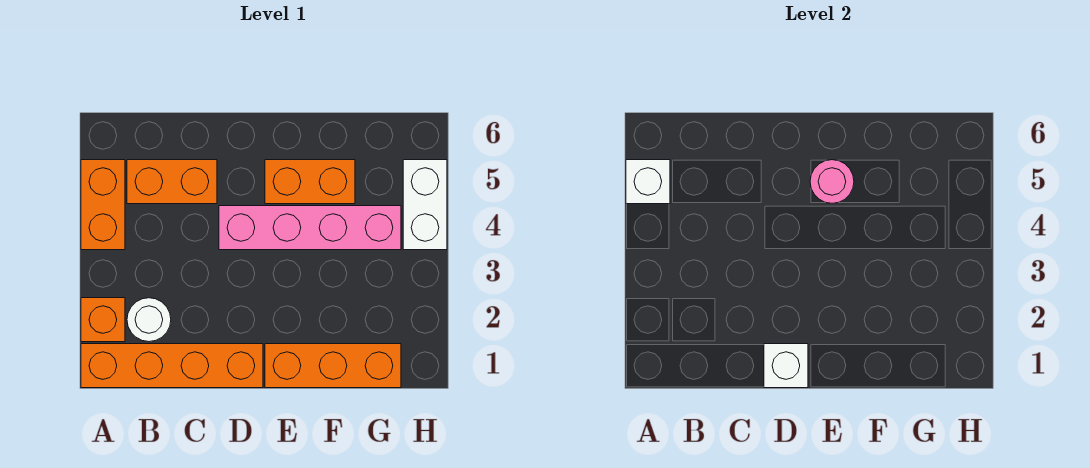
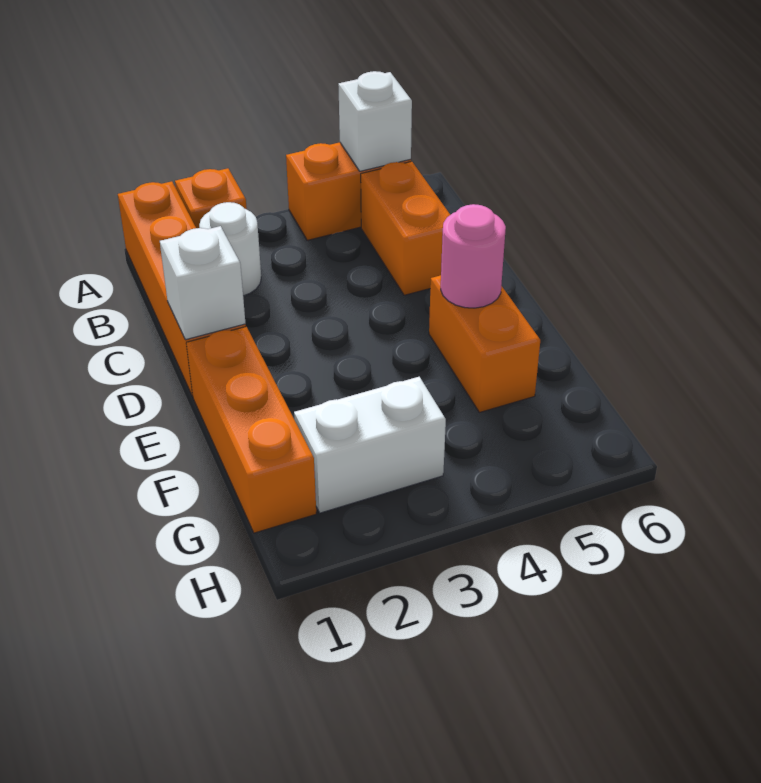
pink 1x4 brick [219,206,401,250] -> none
white 1x2 brick [403,160,447,250] -> white 1x2 brick moved to [294,377,446,513]

